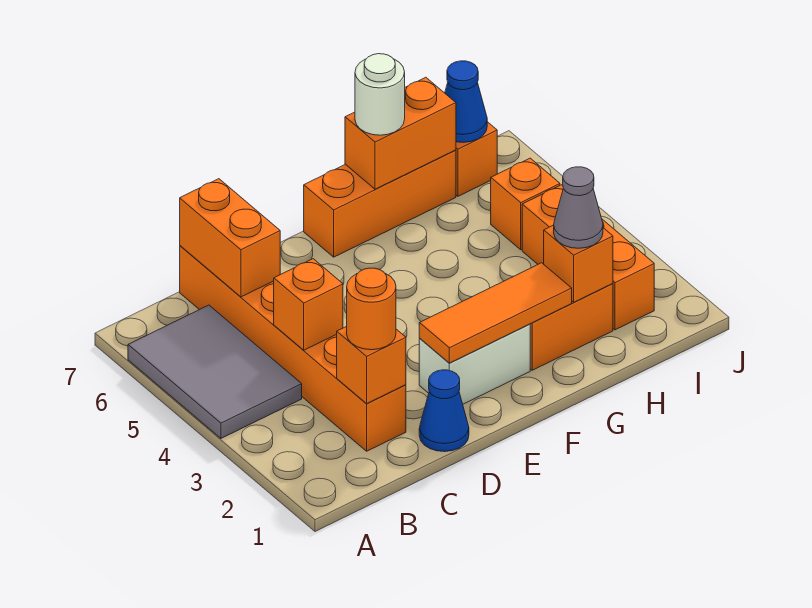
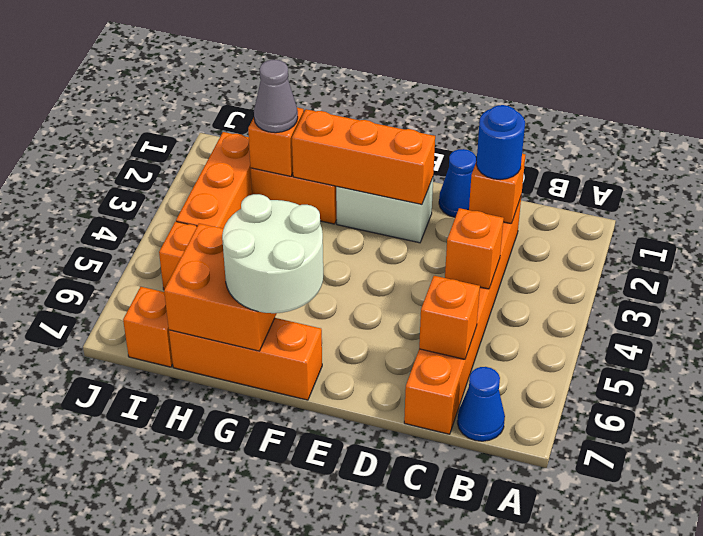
grey 2x3 tile [128,305,302,438] -> none
orange 1x1 round brick [347,268,396,350] -> blue 1x1 round brick [476,105,525,180]
orange 1x2 brick [180,179,280,297] -> orange 1x1 brick [419,276,480,359]
orange 1x3 tile [419,263,572,363] -> orange 1x3 brick [292,109,435,204]
orange 1x2 brick [345,77,456,189] -> orange 2x2 brick [164,223,277,351]
white 1x1 round brick [355,54,405,135] -> white 2x2 round brick [222,194,323,313]
blue 1x1 cone [445,61,487,142] -> blue 1x1 cone moved to [457,367,505,441]

